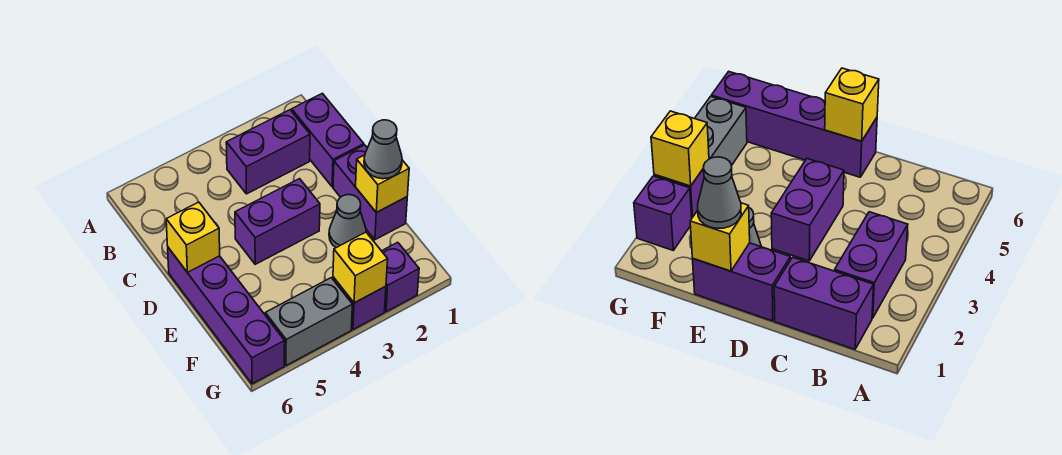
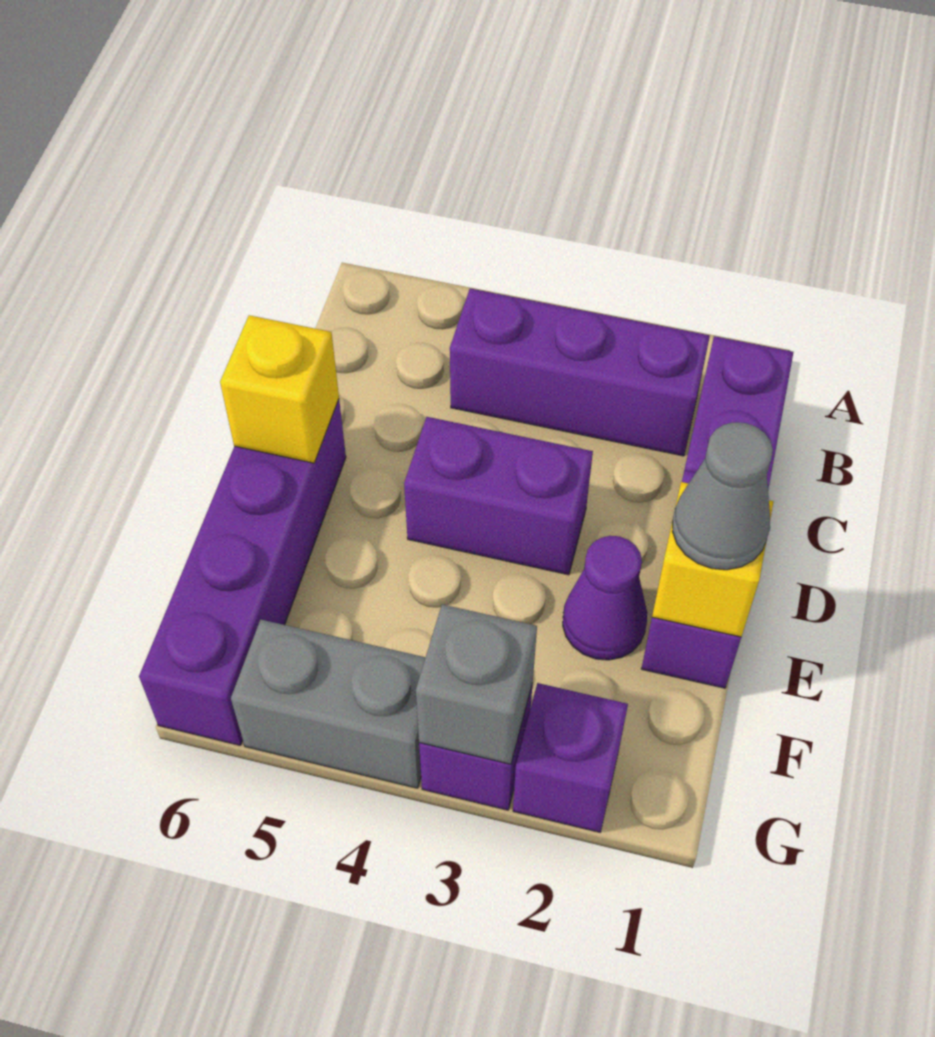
purple 1x2 brick [226,110,310,194] -> purple 1x3 brick [450,288,710,456]
grey 1x1 cone [329,195,366,248] -> purple 1x1 cone [563,536,647,660]
yellow 1x1 brick [333,232,388,303] -> grey 1x1 brick [416,604,537,764]

